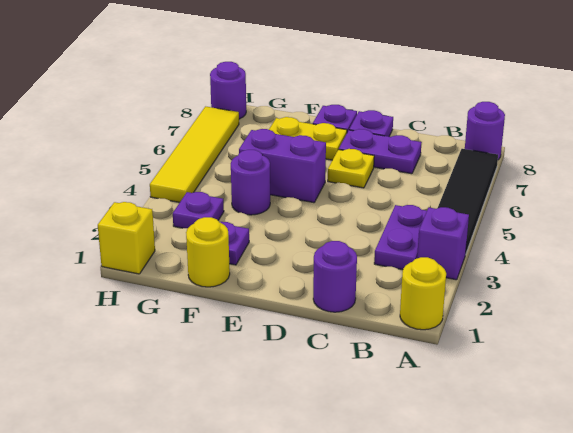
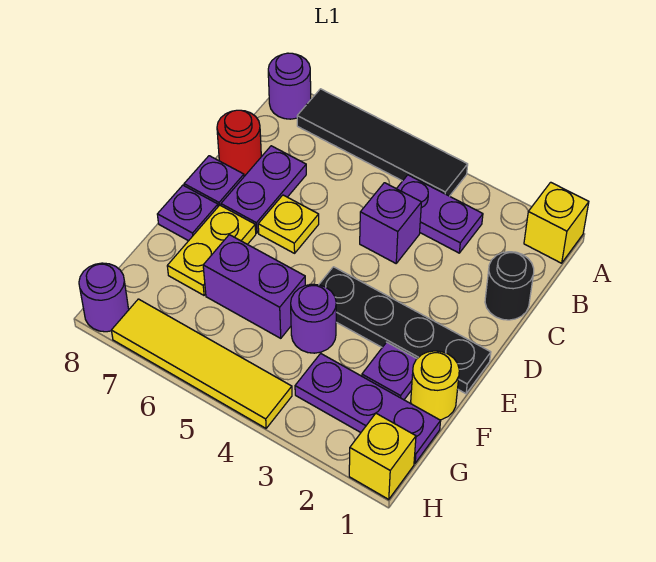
yellow 1x1 round brick [400,257,446,330] -> yellow 1x1 brick [524,182,589,263]
purple 1x1 brick [417,207,469,280] -> purple 1x1 brick moved to [360,183,421,263]
purple 1x1 round brick [313,241,357,312] -> black 1x1 round brick [485,252,534,320]
none -> red 1x1 round brick [217,110,261,176]
none -> black 1x4 plate [319,267,491,394]
purple 1x2 brick [239,129,326,203] -> purple 1x2 brick turned to [203,235,305,338]
purple 1x1 plate [173,192,224,228] -> purple 1x3 plate [295,353,441,463]

